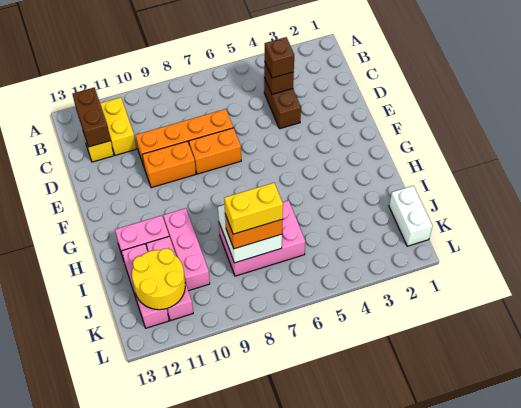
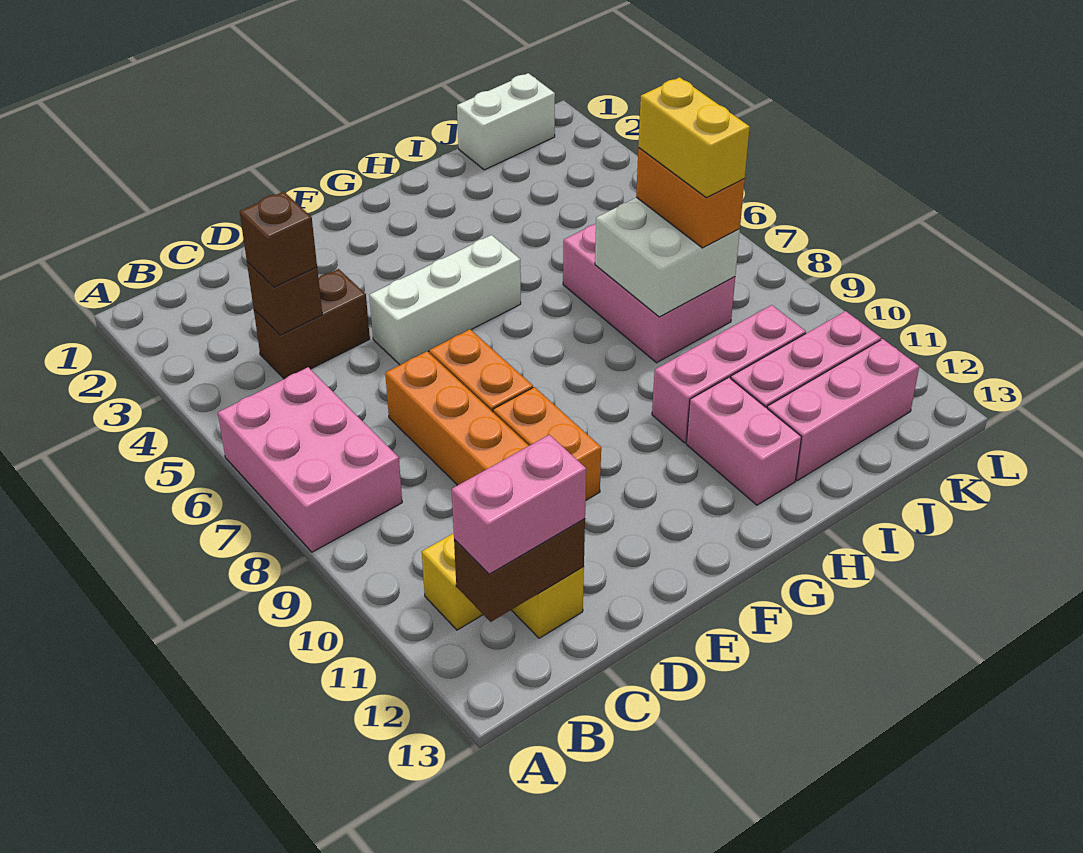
none -> pink 2x3 brick [218,367,402,552]
none -> pink 1x2 brick [452,435,586,574]
none -> white 1x3 brick [369,235,521,365]
yellow 2x2 round brick [132,248,185,310] -> none

